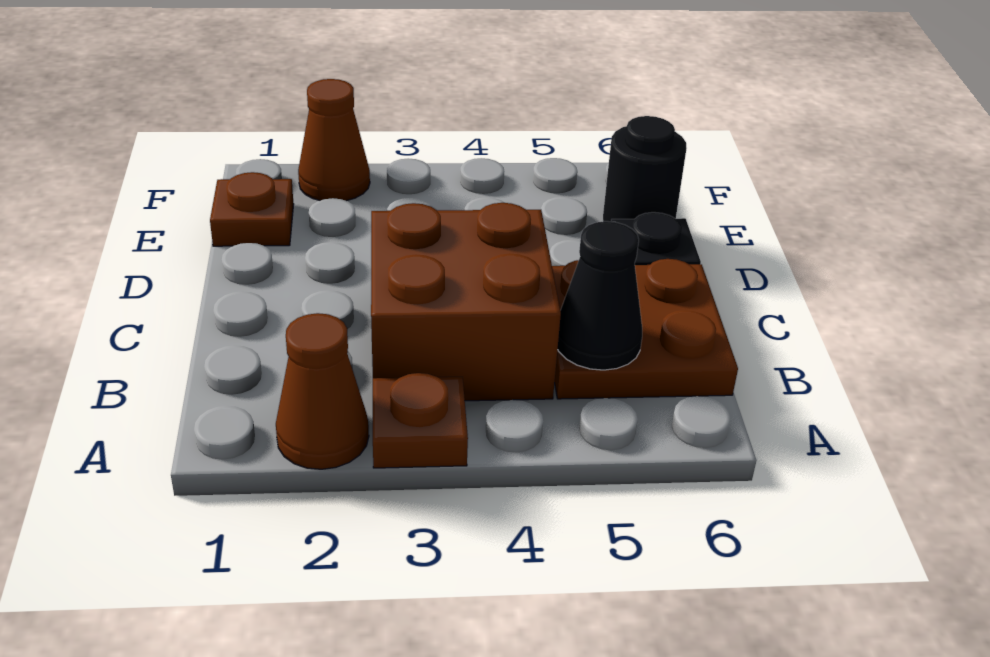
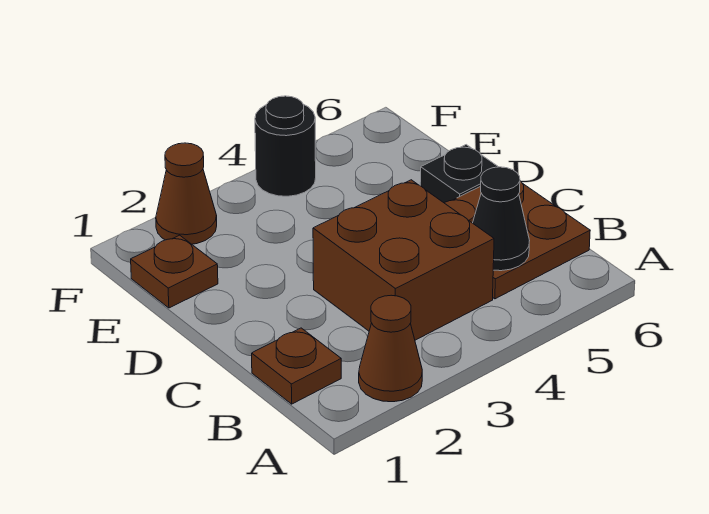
brown 1x1 plate [373,373,468,468] -> brown 1x1 plate moved to [252,328,341,404]
black 1x1 round brick [603,116,686,222] -> black 1x1 round brick moved to [255,96,316,196]

